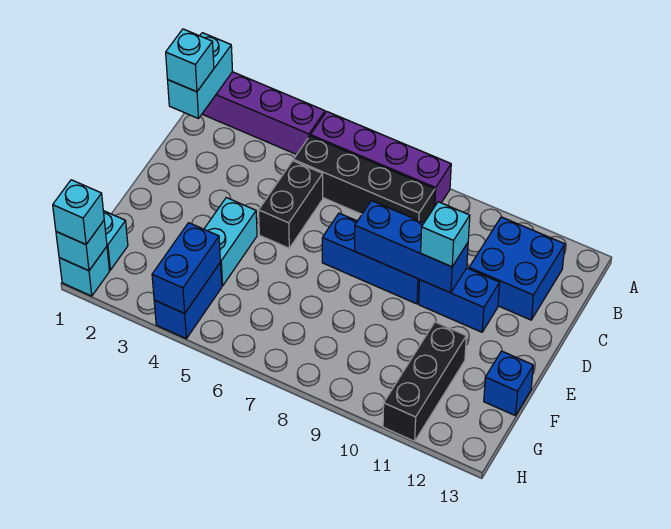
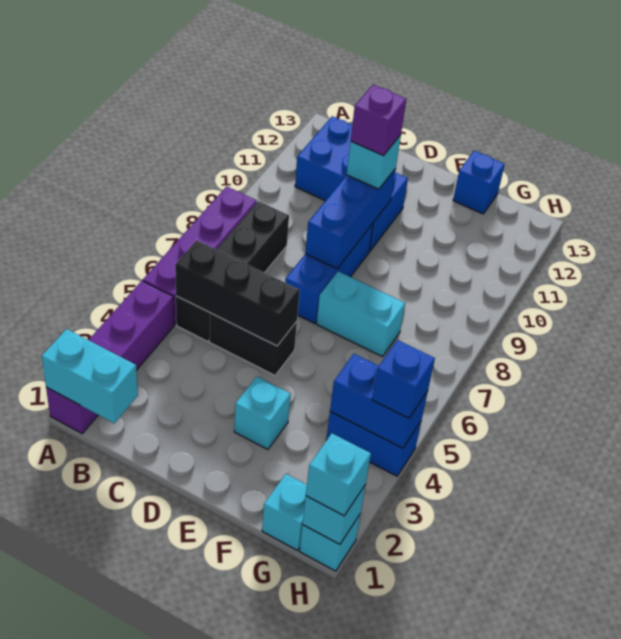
cyan 1x1 brick [166,29,214,92] -> cyan 1x1 brick moved to [234,376,291,449]
none -> purple 1x1 brick [351,85,406,156]
cyan 1x2 brick [204,198,257,286] -> cyan 1x2 brick moved to [317,271,405,357]
black 1x3 brick [383,322,466,441] -> black 1x3 brick moved to [175,240,300,346]
none -> blue 1x1 brick [372,340,435,418]

